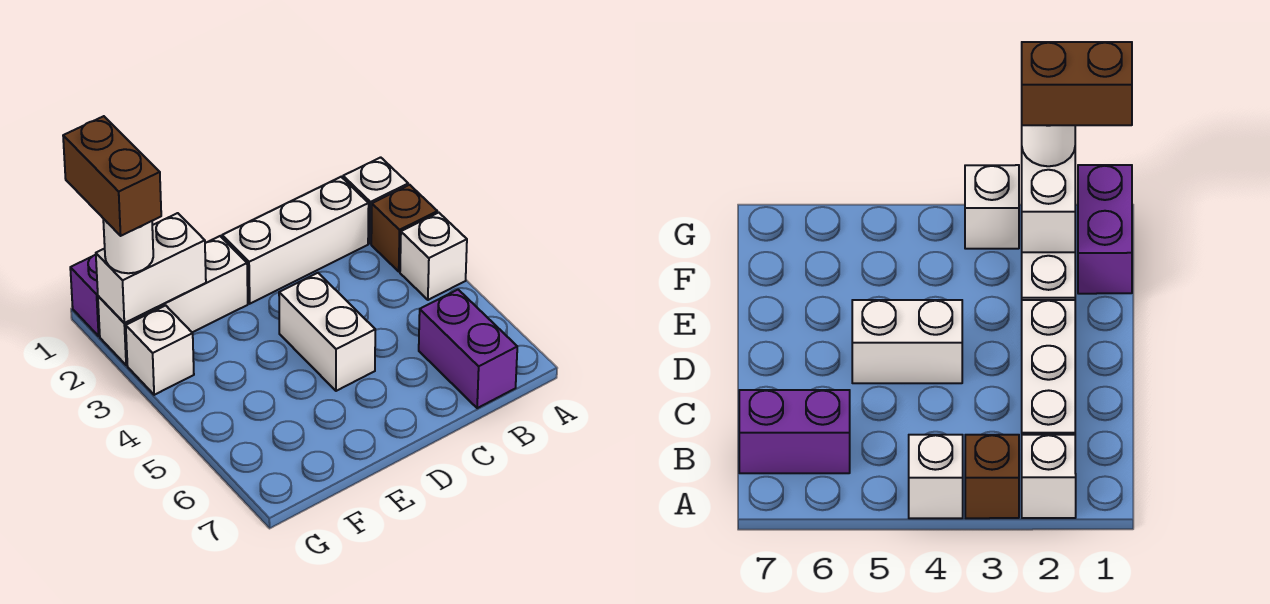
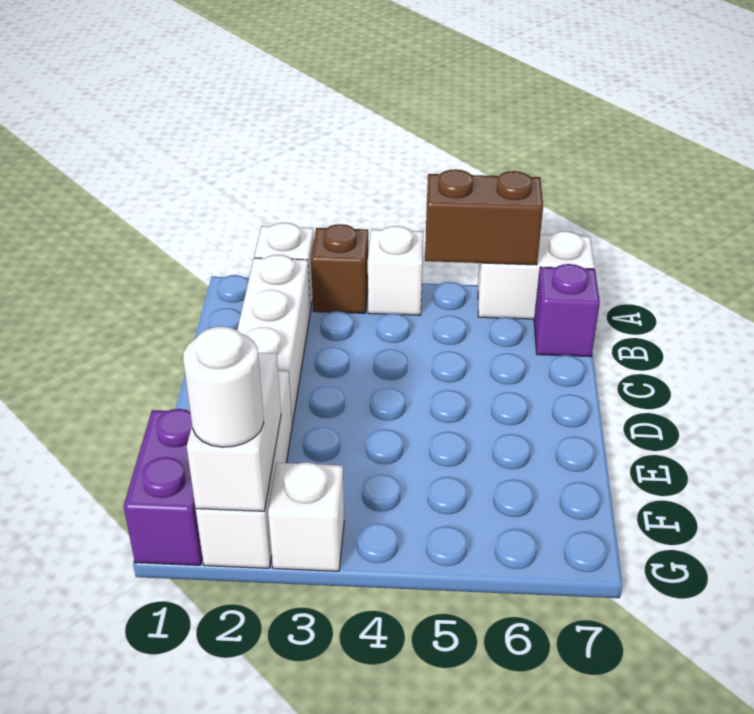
purple 1x2 brick [419,290,517,408] -> purple 1x1 brick [534,264,600,357]
white 1x2 brick [279,273,375,391] -> white 1x2 brick moved to [478,231,595,319]
brown 1x2 brick [63,116,161,236] -> brown 1x2 brick moved to [425,169,543,265]

